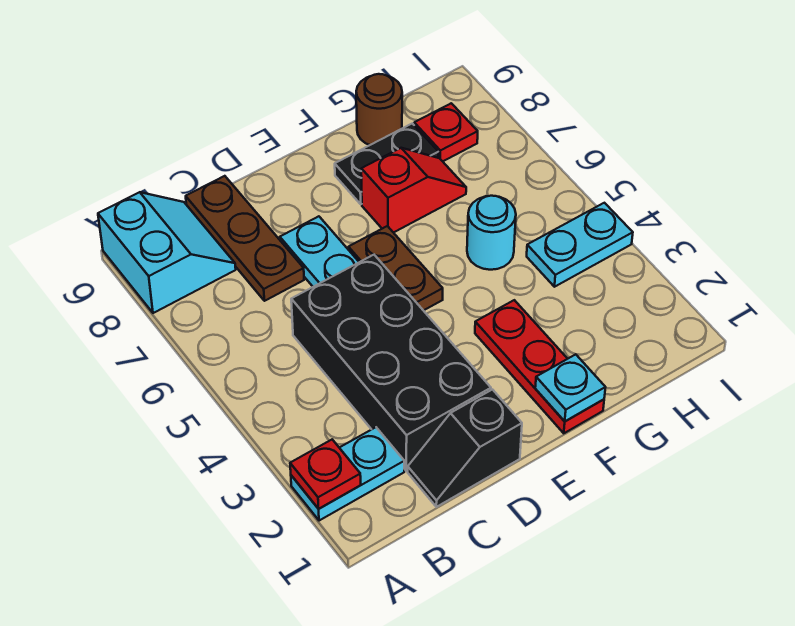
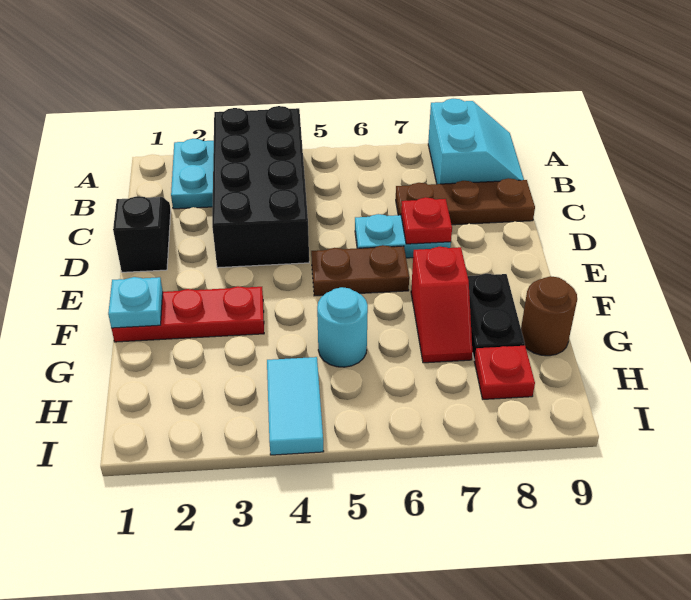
red 1x1 plate [290,440,361,509] -> red 1x1 plate moved to [401,197,452,244]
cyan 2x2 slope [98,192,236,313] -> cyan 2x2 slope turned to [428,99,524,184]
black 2x4 brick [291,255,491,471] -> black 2x4 brick turned to [212,106,309,268]
cyan 1x2 plate [527,203,633,287] -> cyan 1x2 tile [267,357,324,455]

